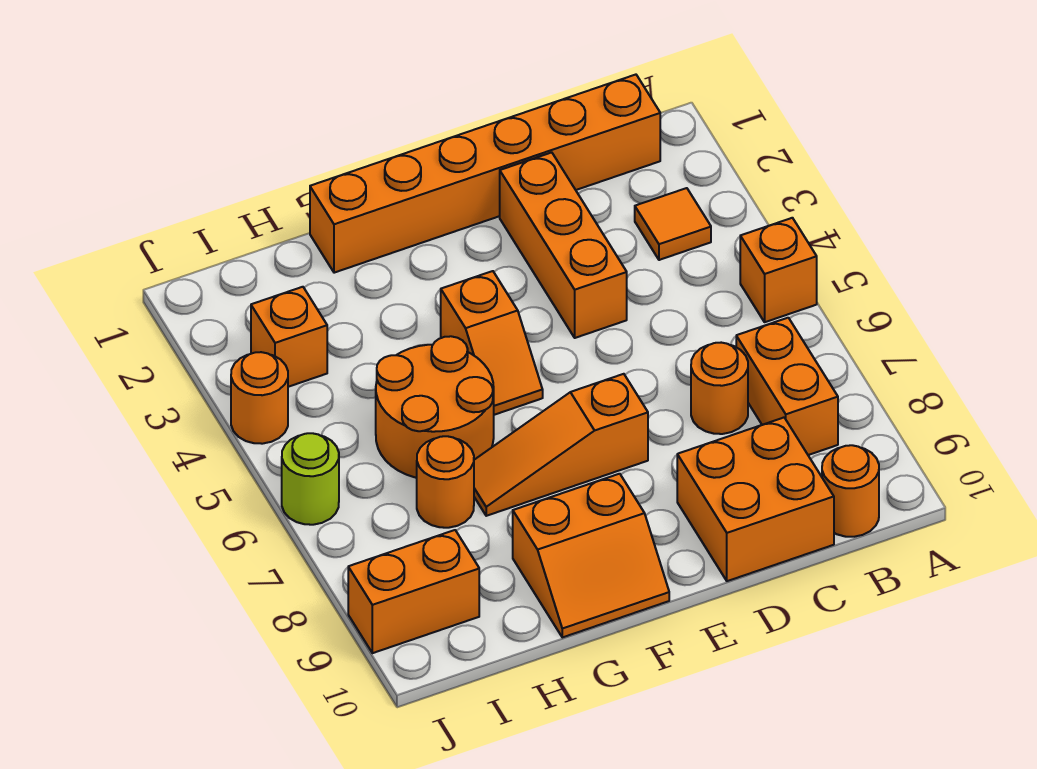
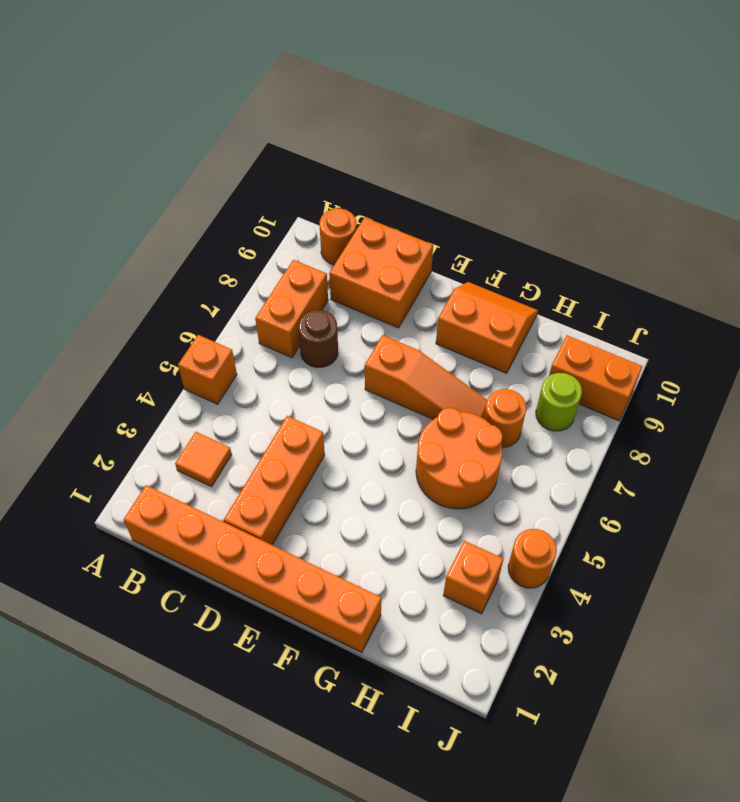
orange 1x1 round brick [691,343,748,434] -> brown 1x1 round brick [298,310,338,367]
orange 1x2 slope [441,271,543,415] -> none
lime 1x1 round brick [282,433,339,525] -> lime 1x1 round brick moved to [536,373,582,431]

